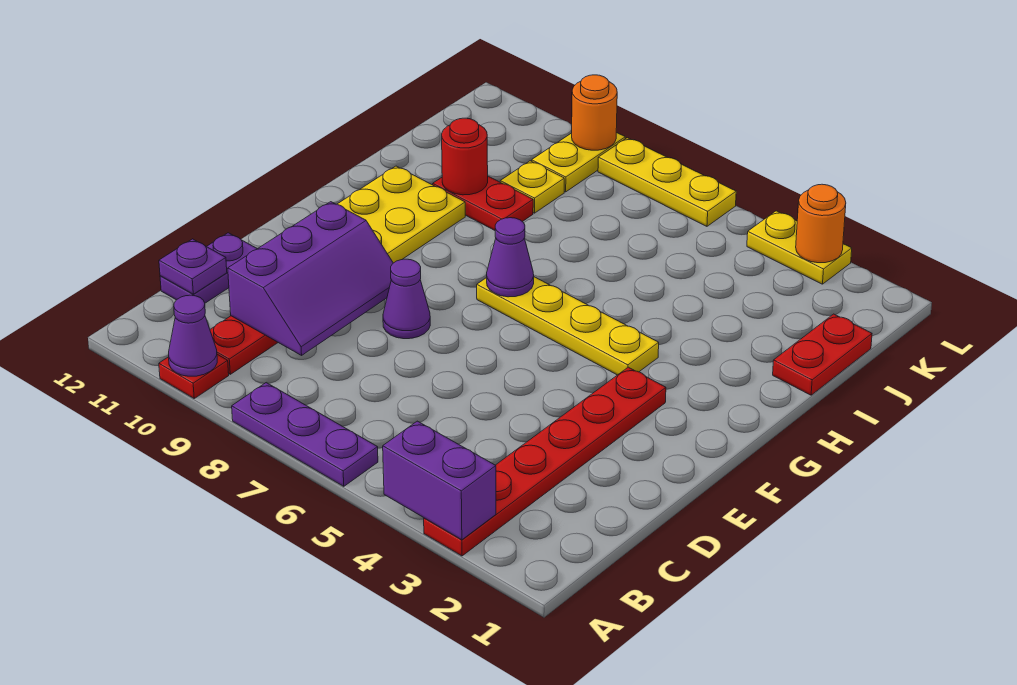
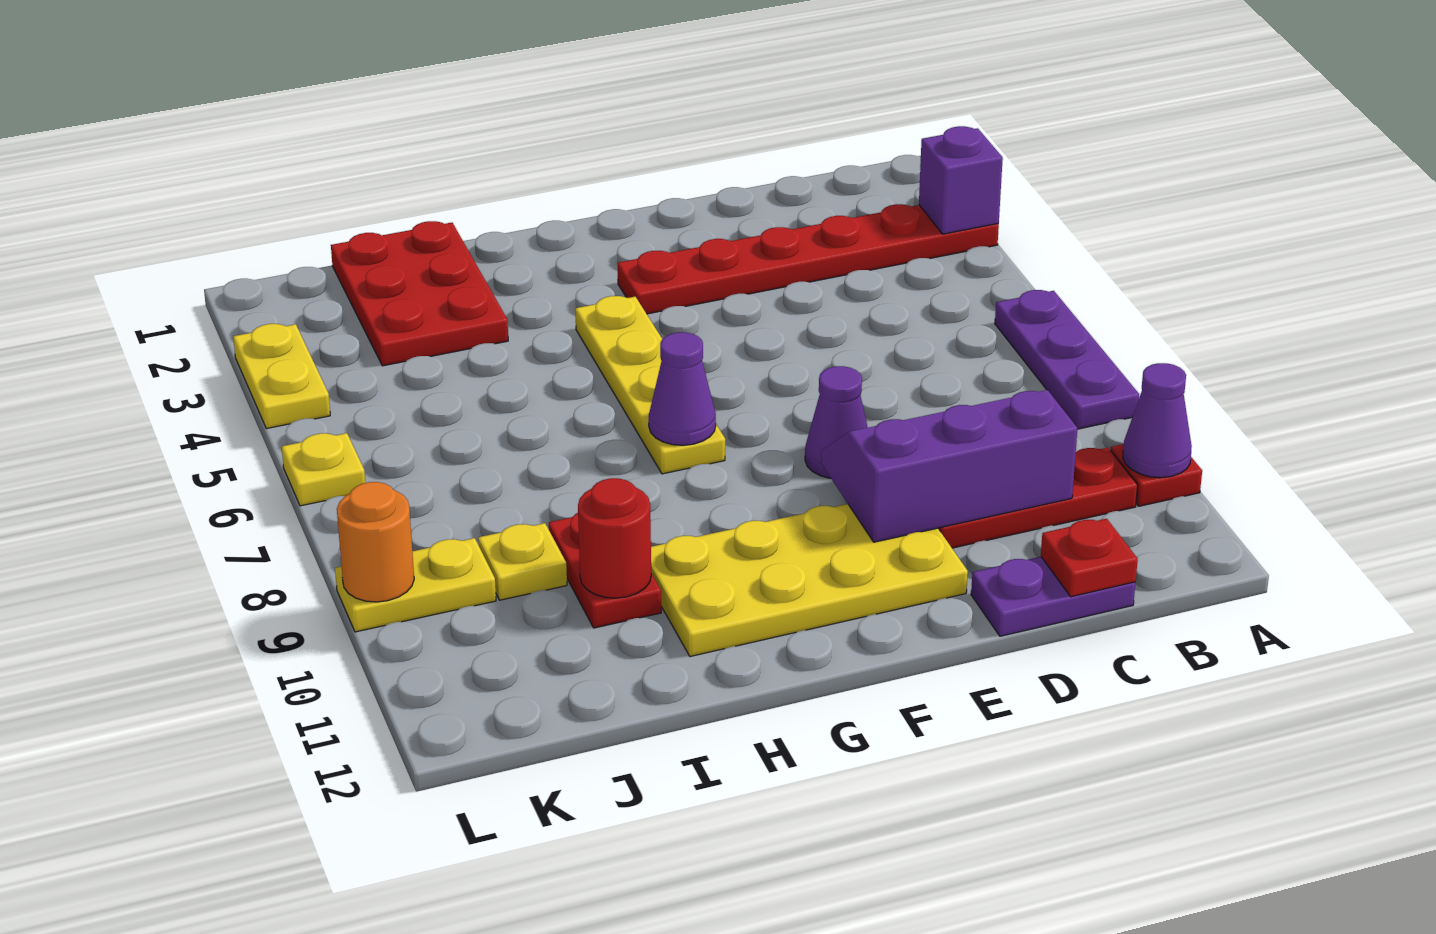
purple 1x2 brick [383,421,496,540] -> purple 1x1 brick [919,126,1003,234]
purple 1x1 plate [159,239,227,294] -> red 1x1 plate [1041,519,1138,597]
red 1x2 plate [773,314,872,395] -> red 2x3 plate [331,221,508,366]
orange 1x1 round brick [796,184,846,263] -> none
yellow 1x3 plate [598,138,736,226] -> yellow 1x1 plate [282,433,365,506]

